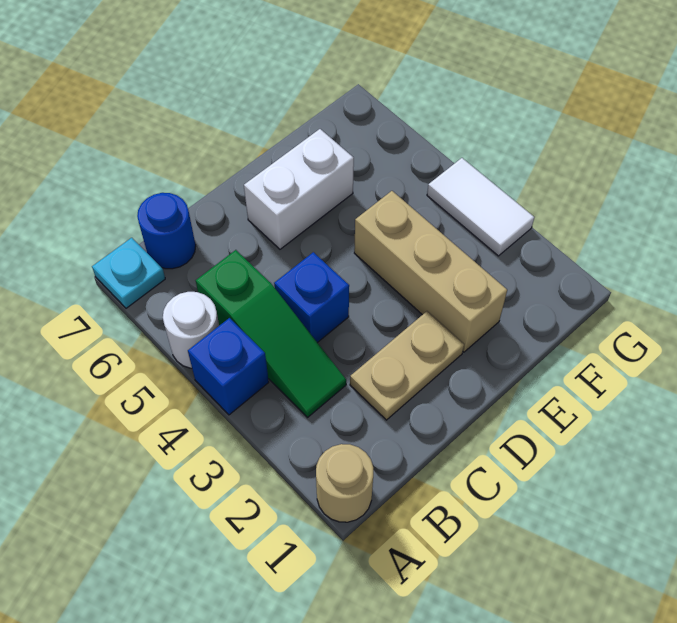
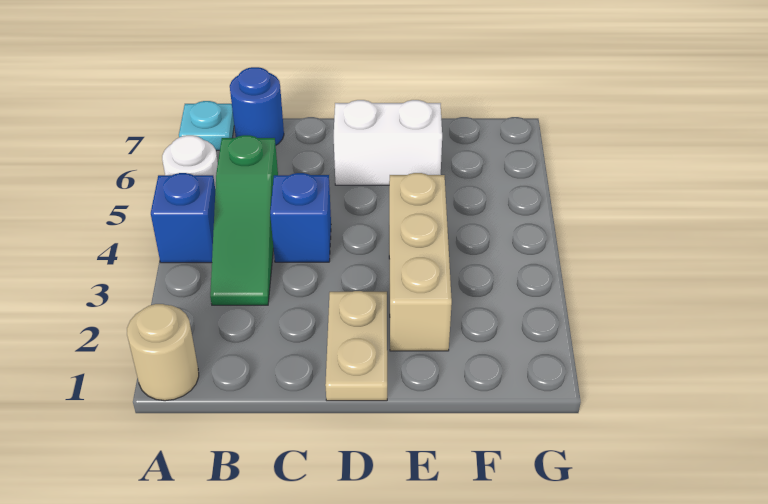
tan 1x2 plate [350,311,464,420] -> tan 1x2 plate turned to [325,291,387,401]
white 1x2 tile [427,158,534,256] -> none

